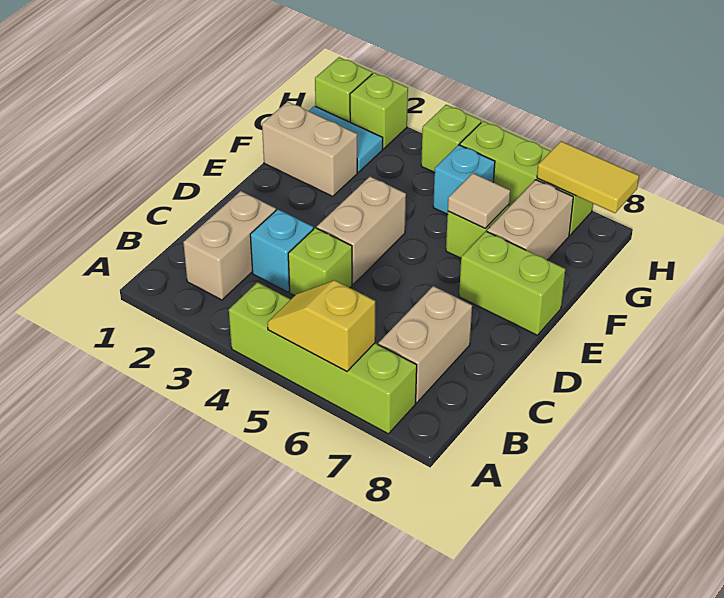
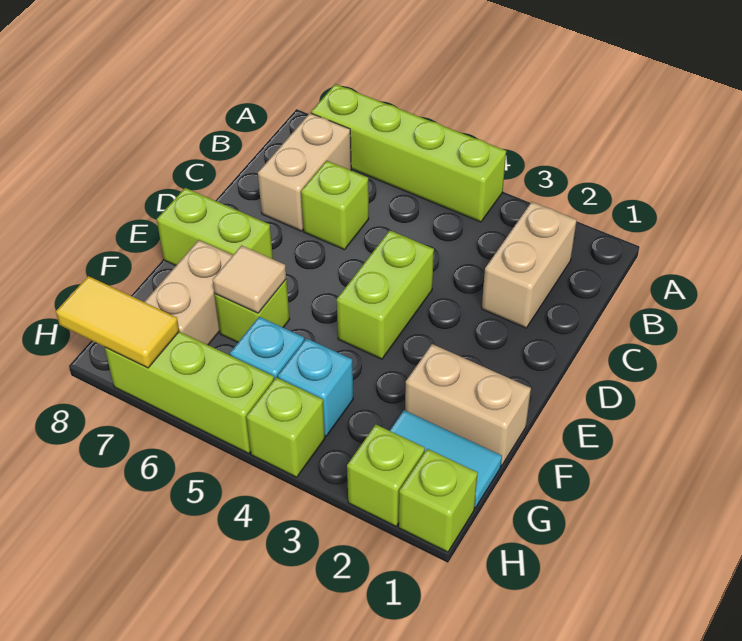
yellow 1x2 slope [267,280,375,372] -> none
cyan 1x1 brick [250,209,314,292] -> cyan 1x1 brick moved to [278,338,353,436]
lime 1x1 brick [288,228,352,296] -> lime 1x1 brick moved to [301,161,369,250]
tan 1x2 brick [317,177,406,284] -> lime 1x2 brick [337,230,434,359]

